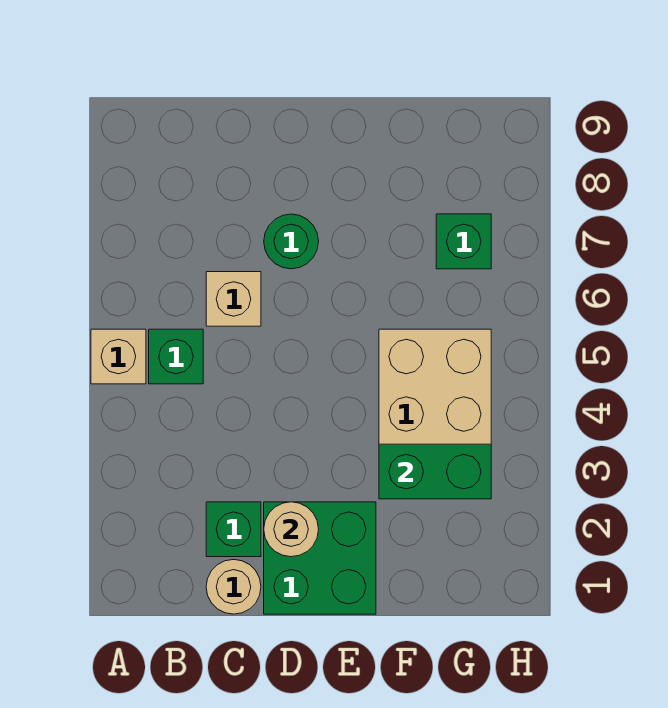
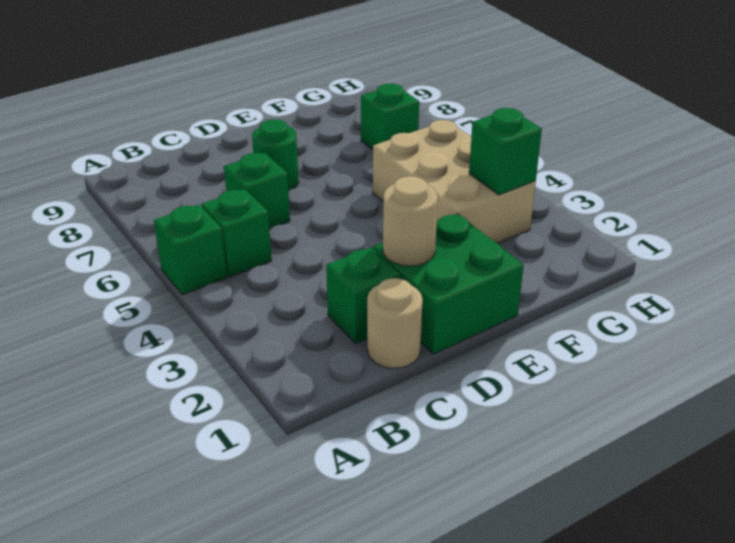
tan 1x1 brick [91,329,146,384] -> green 1x1 brick [154,205,227,295]
tan 1x1 brick [206,272,261,326] -> green 1x1 brick [224,153,290,229]
green 1x2 brick [379,444,491,499] -> green 1x1 brick [469,108,542,195]

